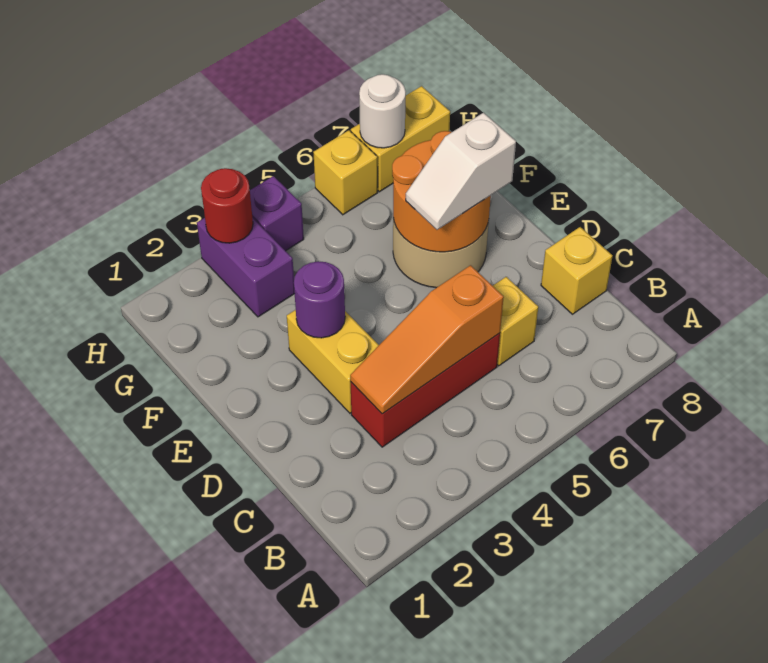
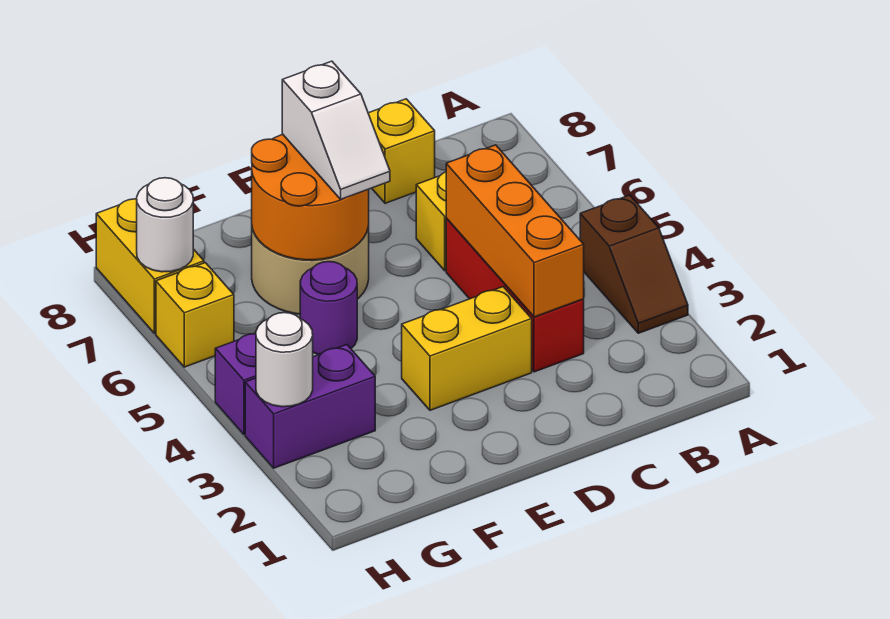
none -> brown 1x2 slope [580,195,688,333]
orange 1x3 slope [350,265,504,414] -> orange 1x3 brick [446,145,584,317]
purple 1x1 round brick [294,261,345,338] -> purple 1x1 round brick moved to [300,262,357,355]
red 1x1 round brick [201,168,253,243] -> white 1x1 round brick [256,313,313,407]

